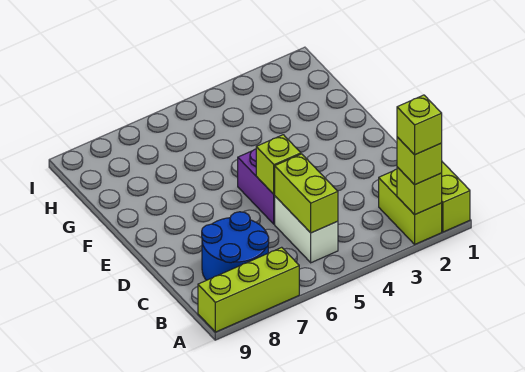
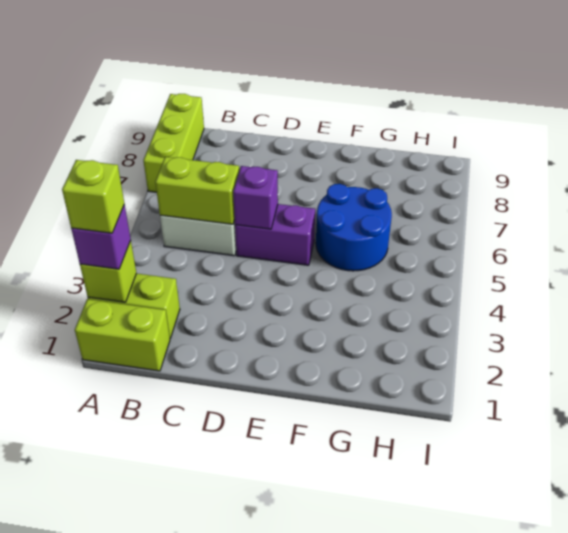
lime 1x1 brick [397,137,442,185] -> purple 1x1 brick [71,204,131,269]
blue 2x2 round brick [202,212,269,280] -> blue 2x2 round brick moved to [316,184,392,271]
lime 1x1 brick [256,135,301,194] -> purple 1x1 brick [233,166,278,229]

